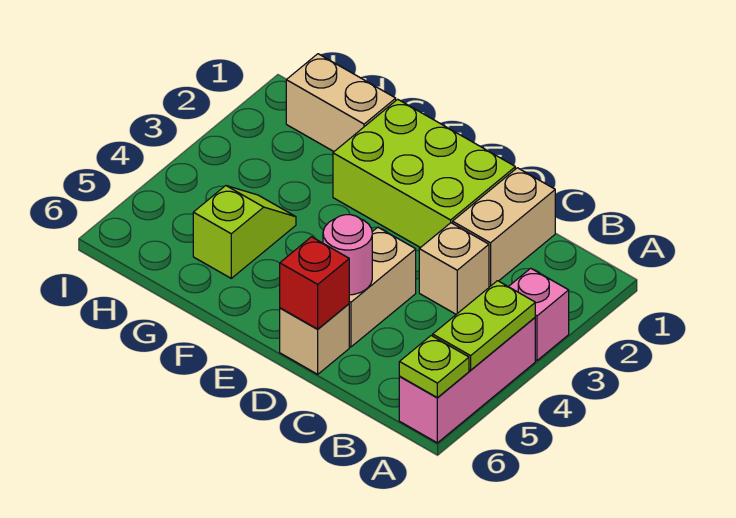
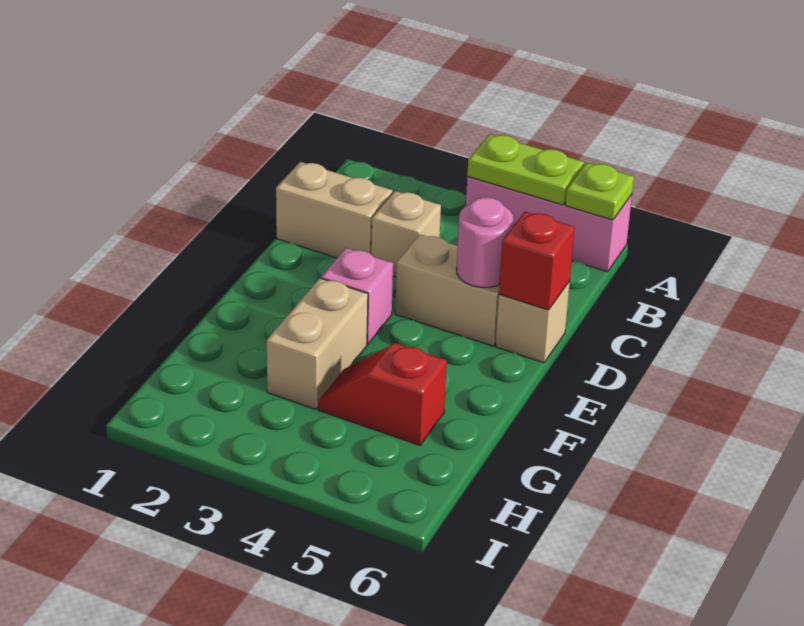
pink 1x1 brick [509,268,569,360] -> pink 1x1 brick moved to [321,248,393,344]
lime 2x3 brick [333,99,515,248] -> none
tan 1x2 brick [286,54,396,151] -> tan 1x2 brick moved to [267,278,368,409]
lime 1x2 slope [193,186,296,278] -> red 1x2 slope [318,343,447,445]

